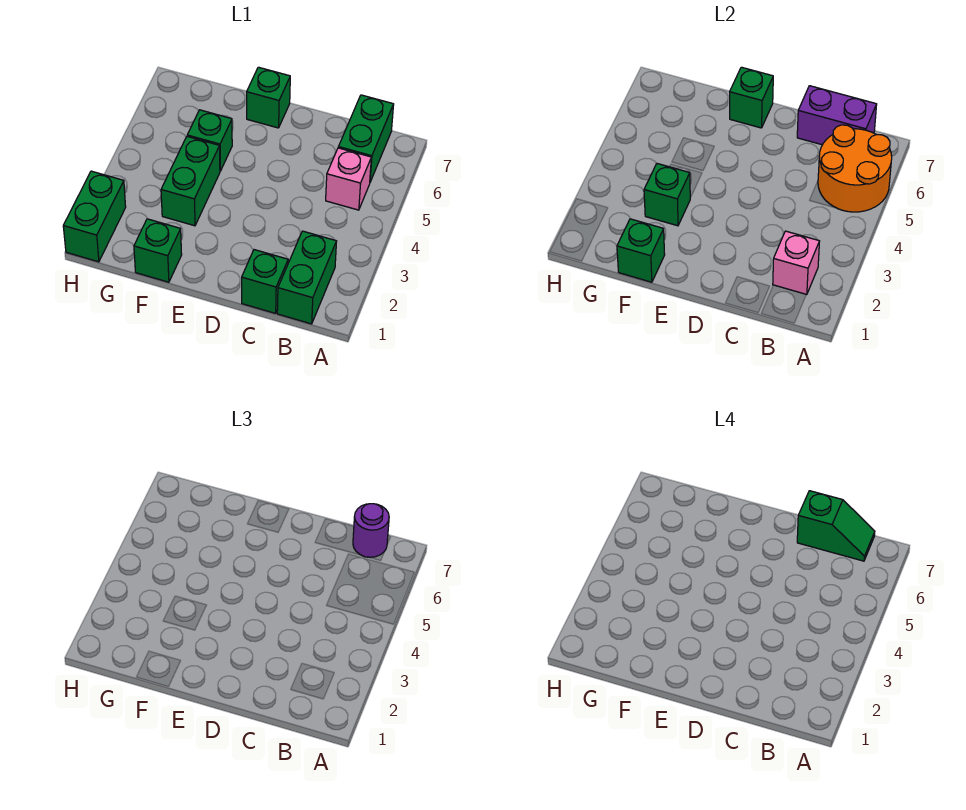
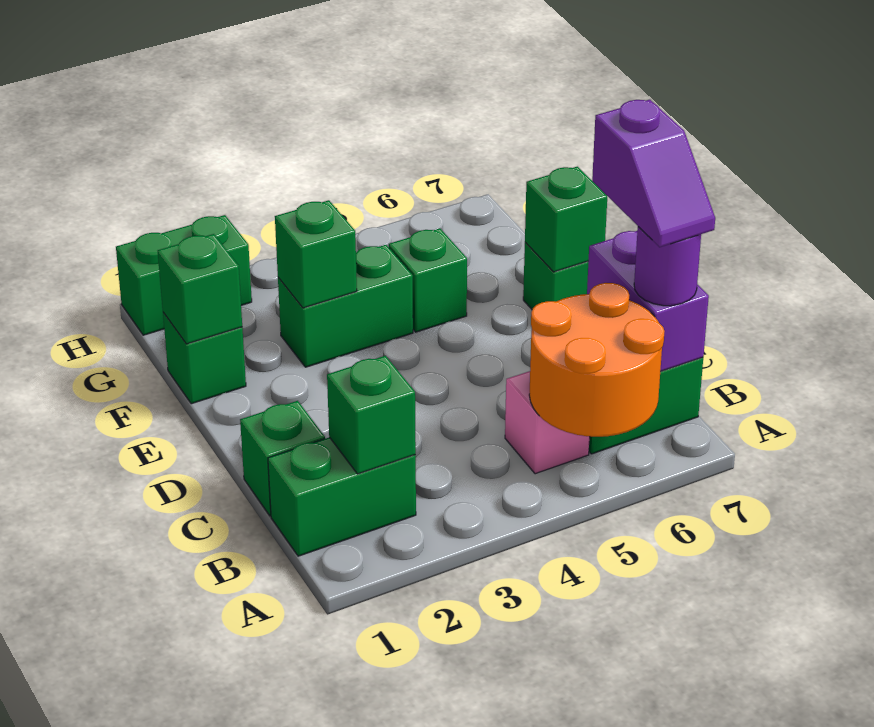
pink 1x1 brick [773,231,820,295] -> green 1x1 brick [327,356,416,474]
green 1x2 slope [797,491,875,561] -> purple 1x2 slope [592,100,715,247]

